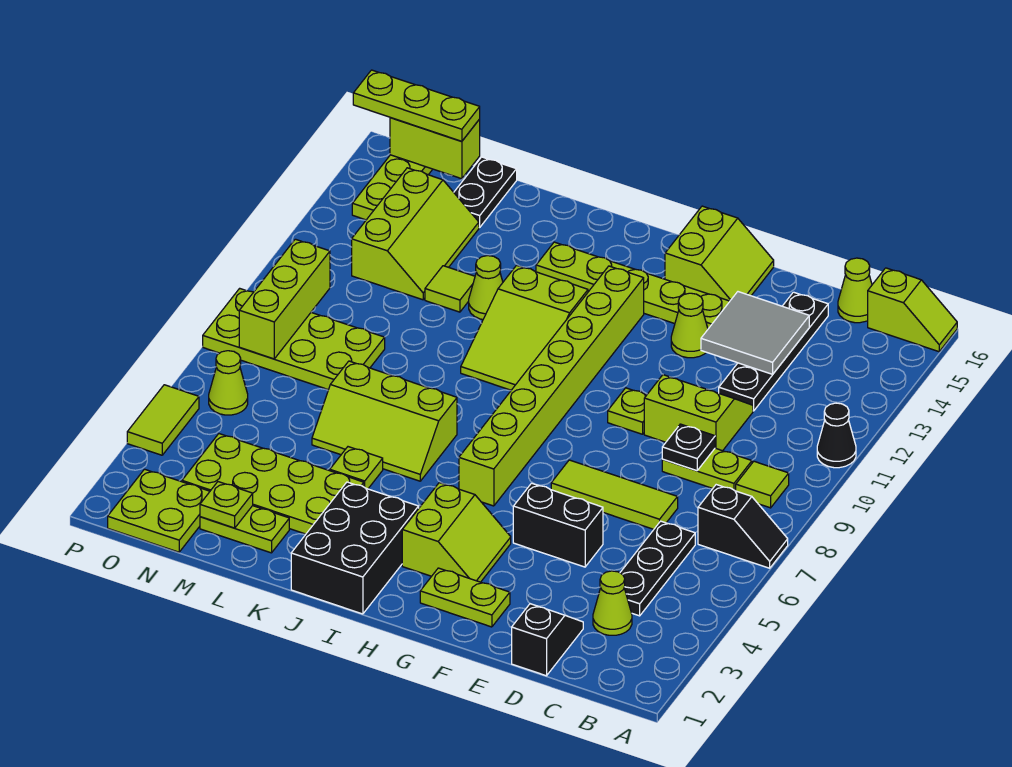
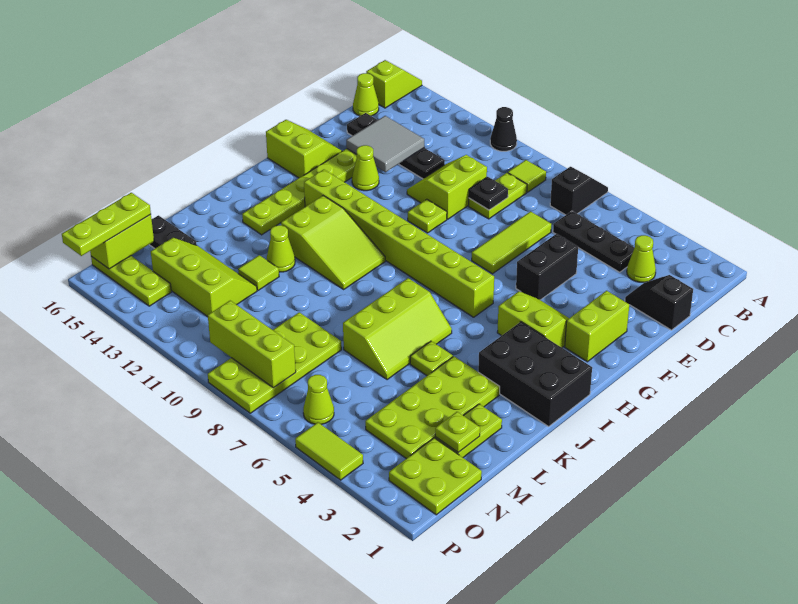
lime 1x2 plate [420,568,510,627] -> lime 1x2 brick [565,291,629,362]

